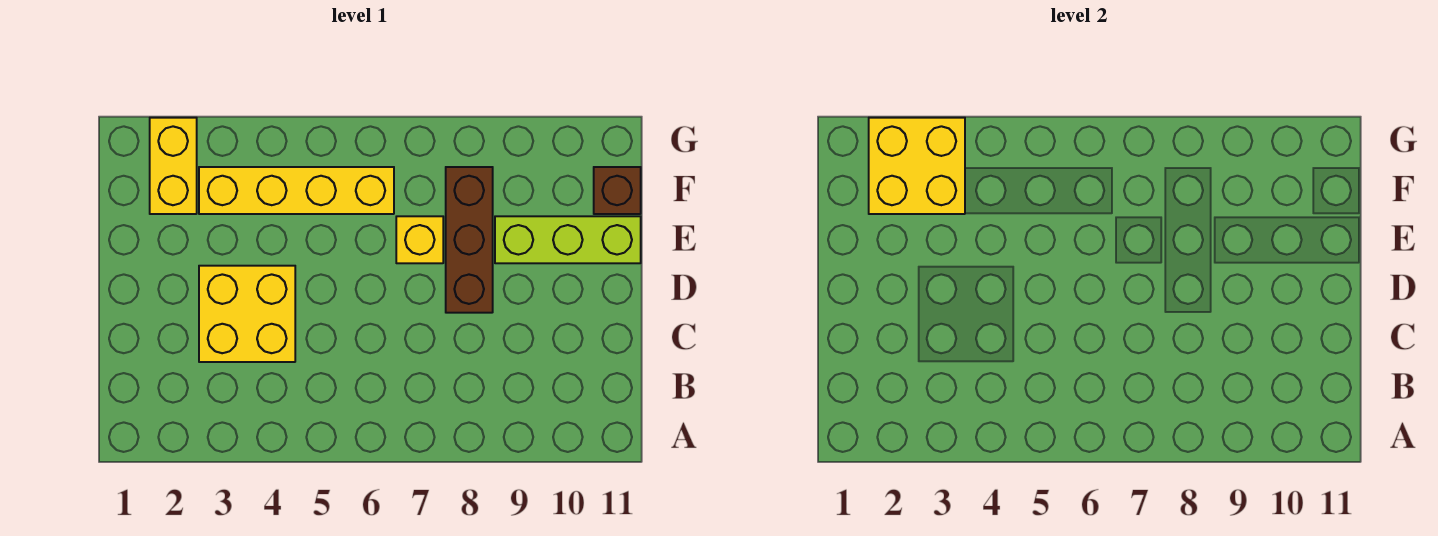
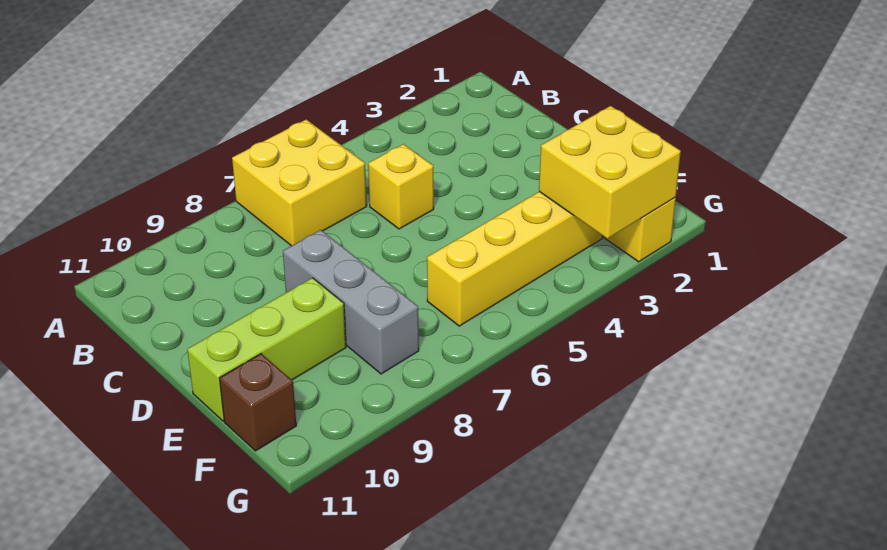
yellow 2x2 brick [199,266,295,362] -> yellow 2x2 brick moved to [232,120,367,246]
brown 1x3 brick [446,167,493,313] -> grey 1x3 brick [283,230,419,374]
yellow 1x1 brick [396,216,443,263] -> yellow 1x1 brick moved to [368,144,434,229]

